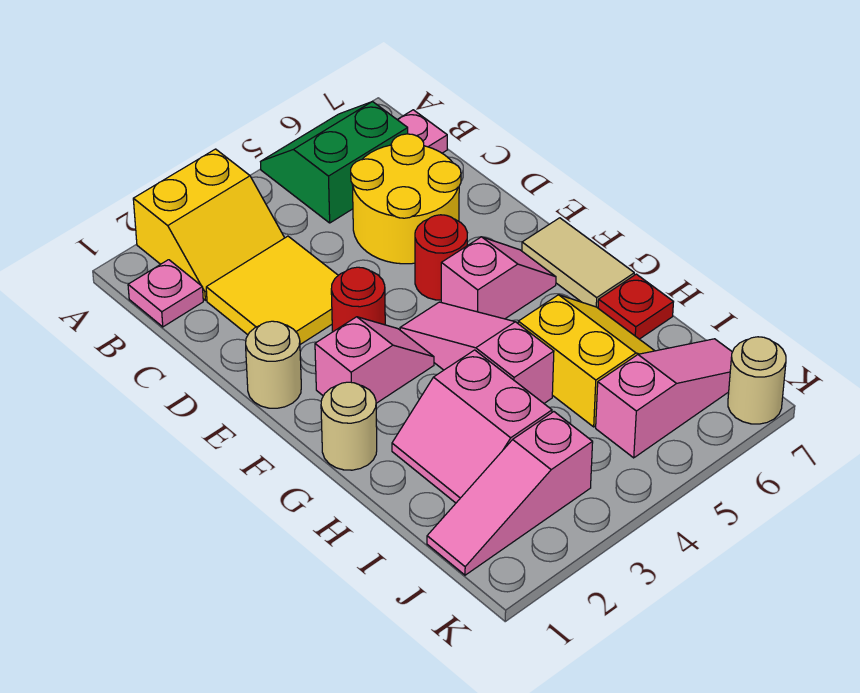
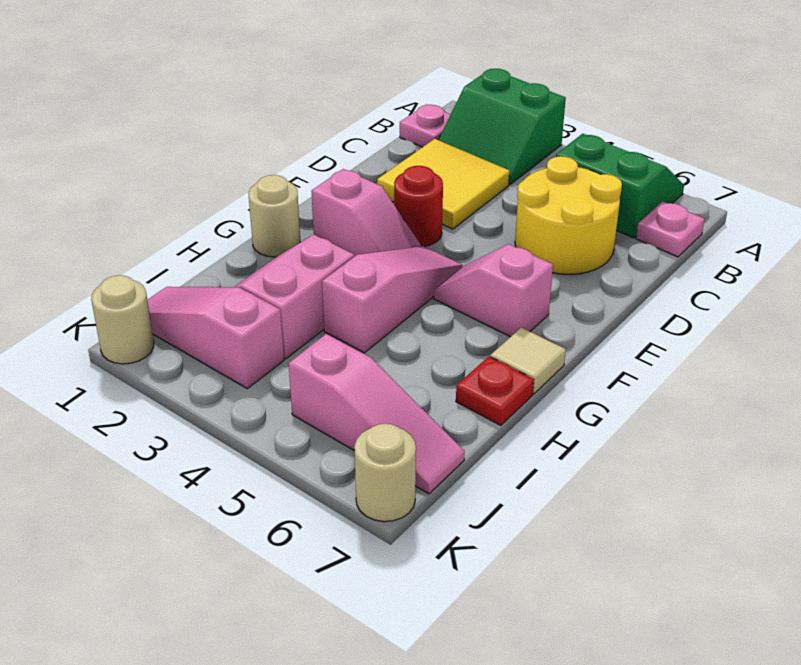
yellow 2x2 slope [133,149,284,300] -> green 2x2 slope [438,69,566,185]
tan 1x1 round brick [246,321,301,408] -> tan 1x1 round brick moved to [91,275,154,364]
red 1x1 round brick [415,215,467,300] -> none
pink 1x2 slope [441,237,556,319] -> pink 1x2 slope turned to [434,244,553,337]
tan 1x2 tile [522,218,634,308] -> tan 1x1 tile [490,327,566,394]
yellow 2x2 slope [518,295,654,427] -> none

